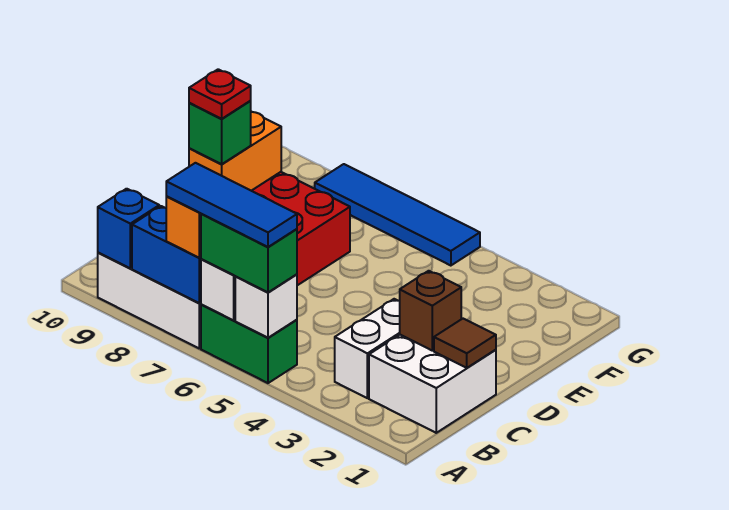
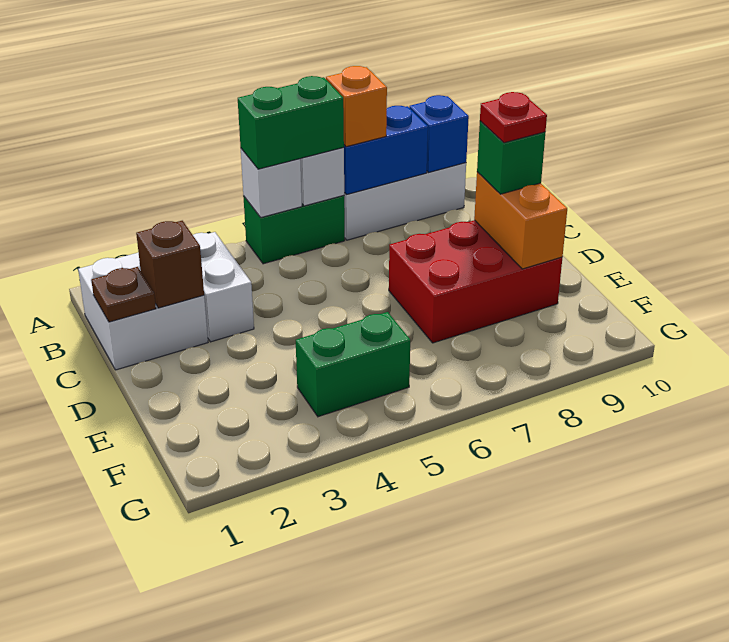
blue 1x3 tile [166,163,297,247] -> none
brown 1x1 tile [434,319,496,368] -> brown 1x1 plate [91,267,156,322]
none -> green 1x2 brick [296,312,410,417]
blue 1x4 tile [315,164,480,266] -> none

